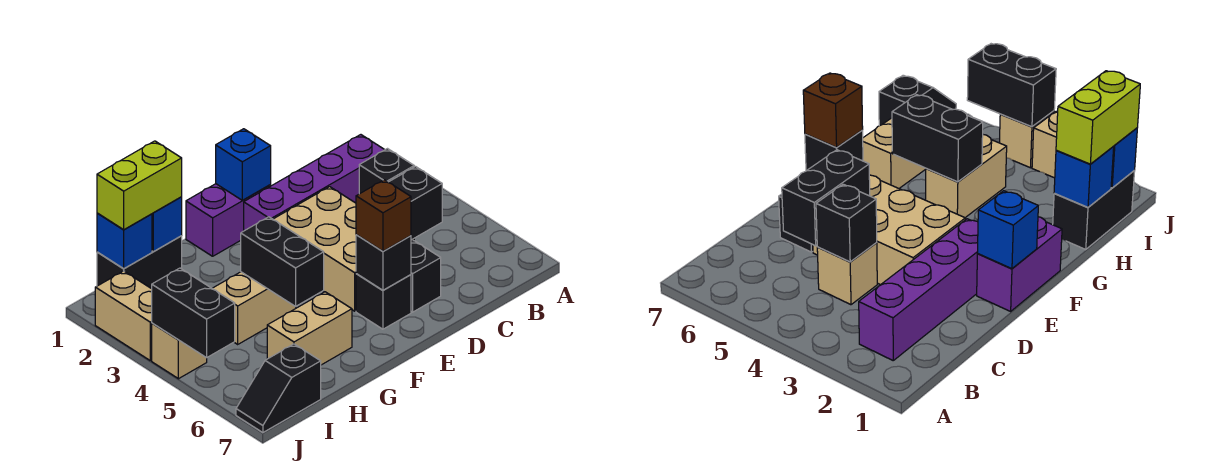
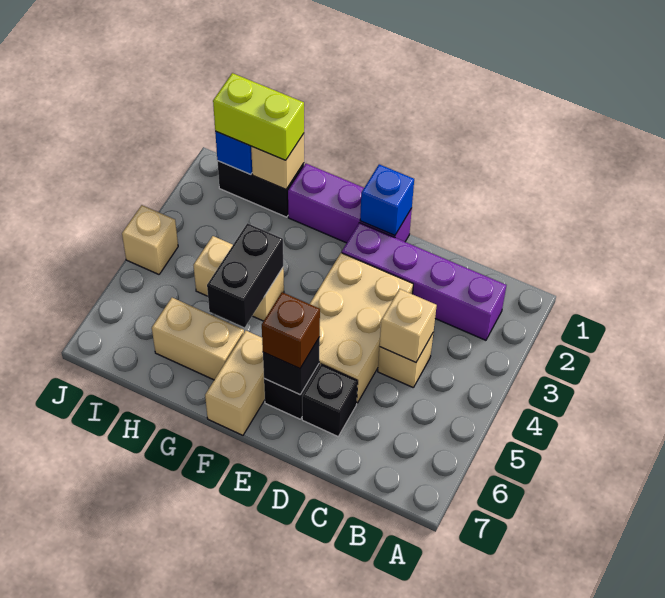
black 1x1 brick [359,149,414,194] -> tan 1x1 brick [380,289,437,362]
black 1x2 brick [389,167,442,240] -> none
purple 1x2 brick [186,184,271,256] -> purple 1x3 brick [288,164,412,243]
blue 1x1 brick [152,197,182,252] -> tan 1x1 brick [251,134,304,189]
black 1x2 slope [236,344,321,433] -> none
tan 1x2 brick [95,271,152,361] -> tan 1x2 brick moved to [205,331,265,435]
black 1x2 brick [152,268,235,358] -> none

